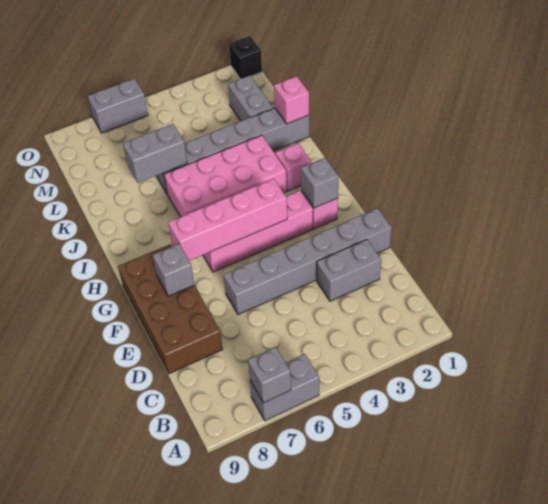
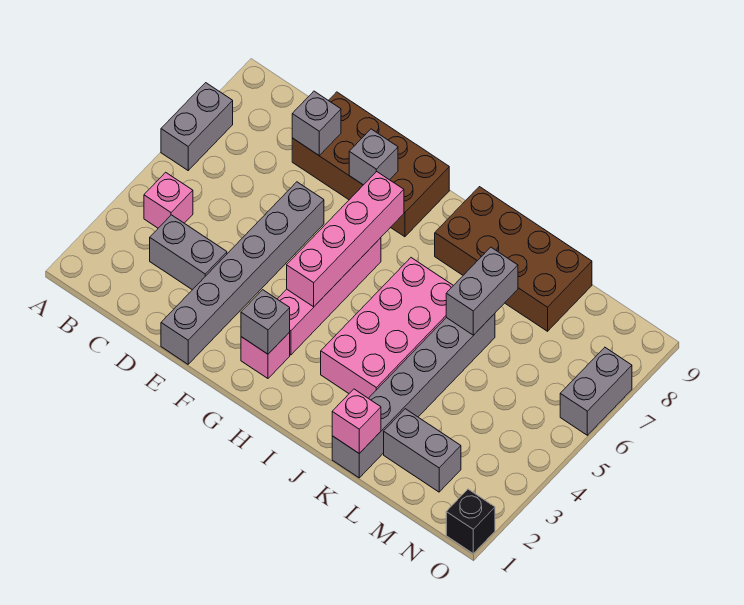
grey 1x1 brick [248,347,291,403] -> grey 1x1 brick moved to [292,91,341,155]
grey 1x2 brick [317,240,381,301] -> grey 1x2 brick turned to [150,215,227,290]
pink 1x1 brick [275,143,311,191] -> pink 1x1 brick moved to [144,172,193,228]
none -> brown 2x4 brick [435,187,592,331]

